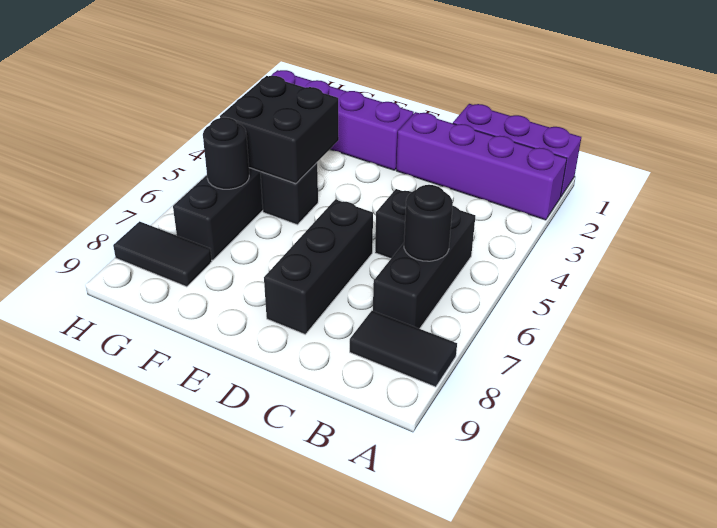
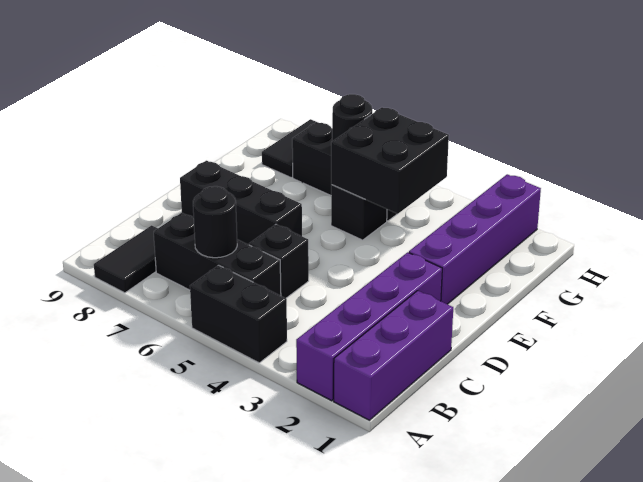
none -> black 1x2 brick [190,265,287,363]

